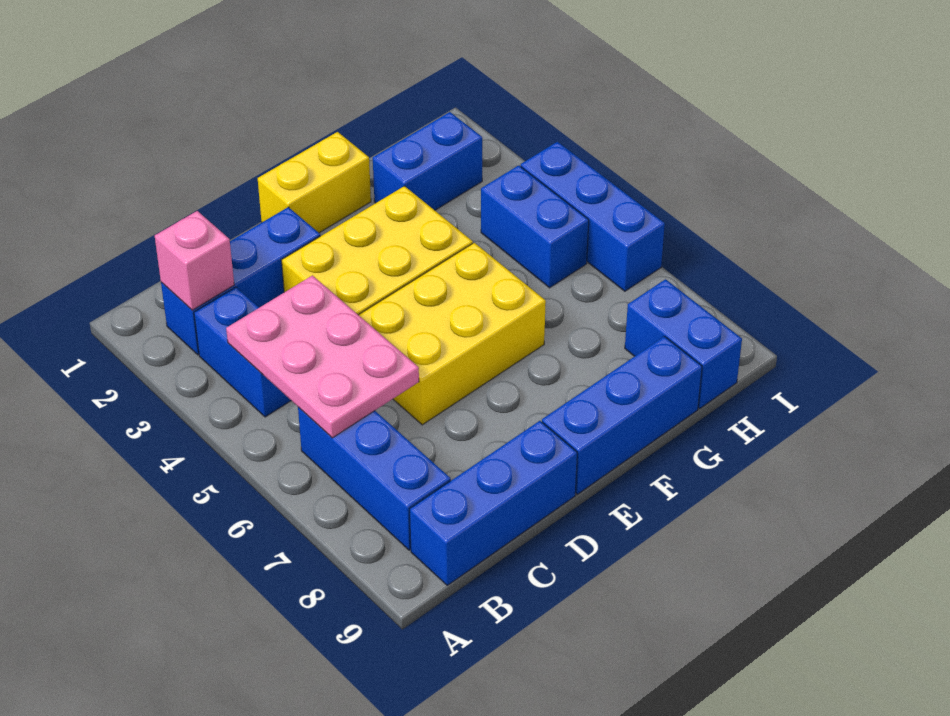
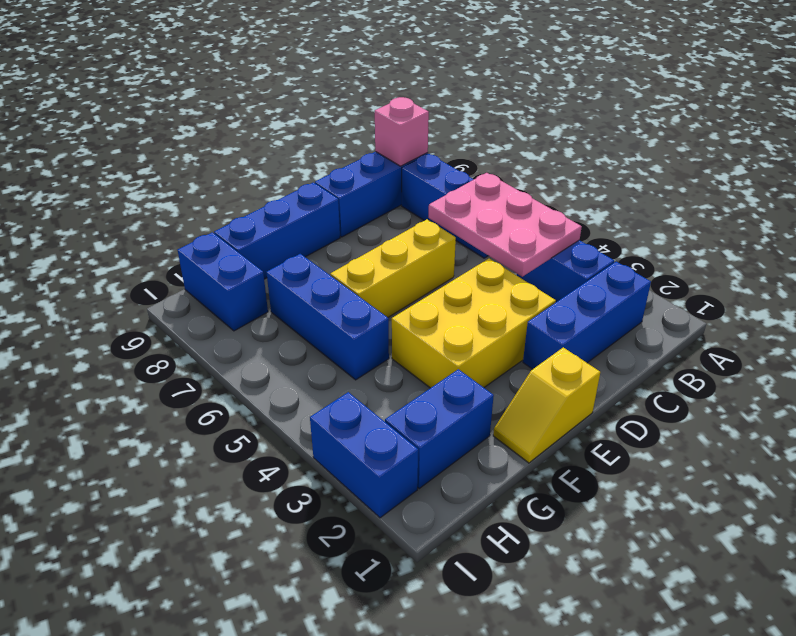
pink 1x1 brick [155,211,234,310] -> pink 1x1 brick moved to [375,97,429,166]
yellow 2x3 brick [359,243,546,425] -> yellow 1x3 brick [330,219,456,317]
yellow 1x2 brick [258,132,371,233] -> yellow 1x2 slope [493,347,600,463]
blue 1x2 brick [481,165,589,288] -> blue 1x2 brick moved to [310,392,418,518]
blue 1x3 brick [521,142,665,291] -> blue 1x3 brick moved to [266,254,389,380]

